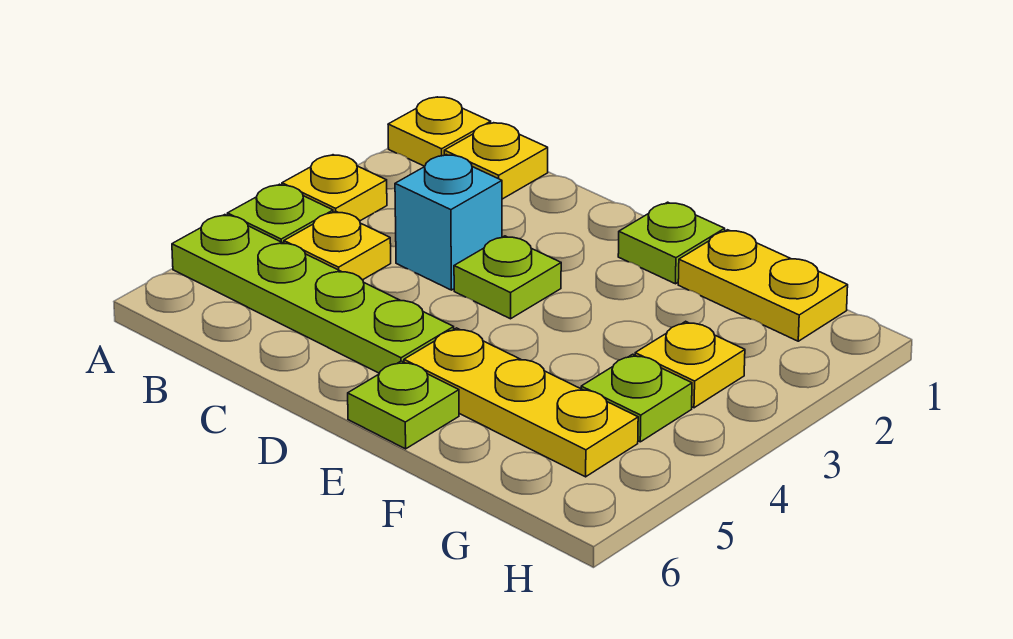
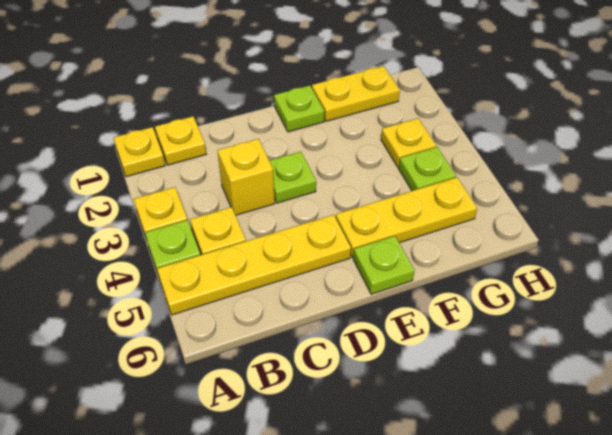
lime 1x4 plate [172,215,454,373] -> yellow 1x4 plate [157,215,351,315]
cyan 1x1 brick [395,155,502,290] -> yellow 1x1 brick [217,139,275,215]

